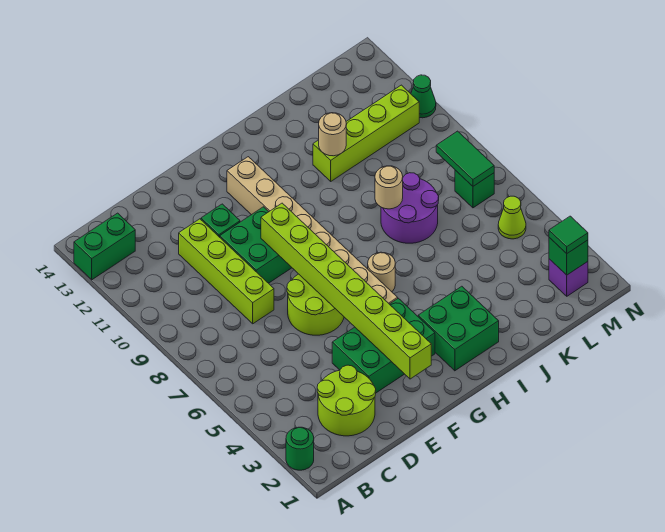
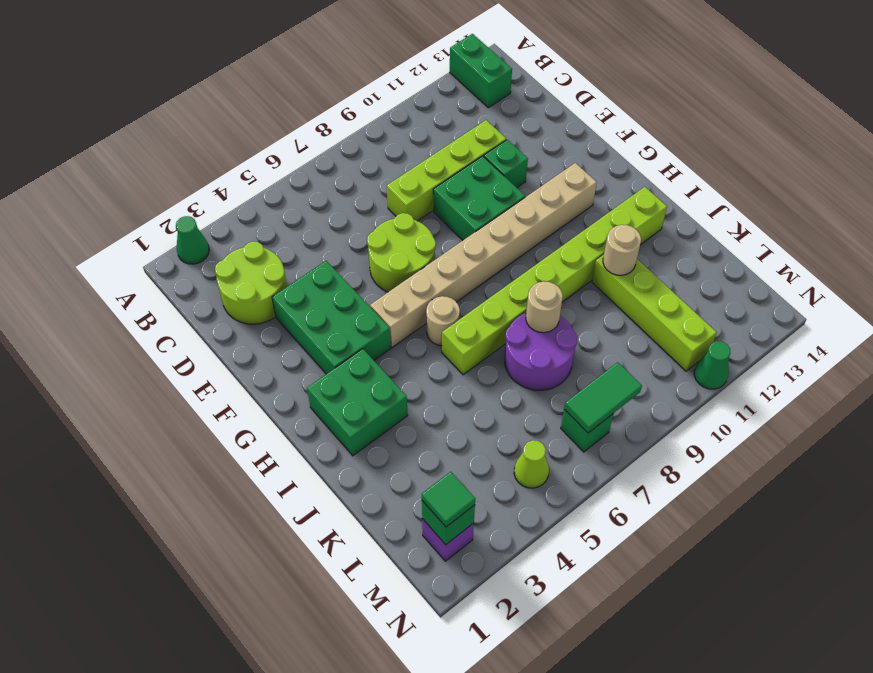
green 1x1 round brick [286,427,314,470] -> green 1x1 cone [176,216,209,264]
lime 1x8 brick [261,203,431,379] -> lime 1x8 brick moved to [442,187,667,375]

